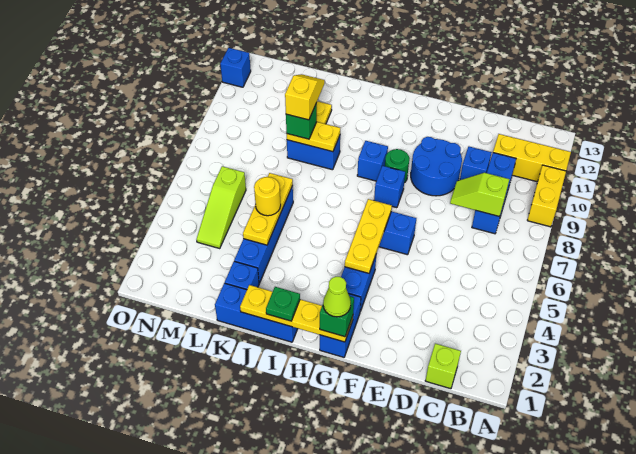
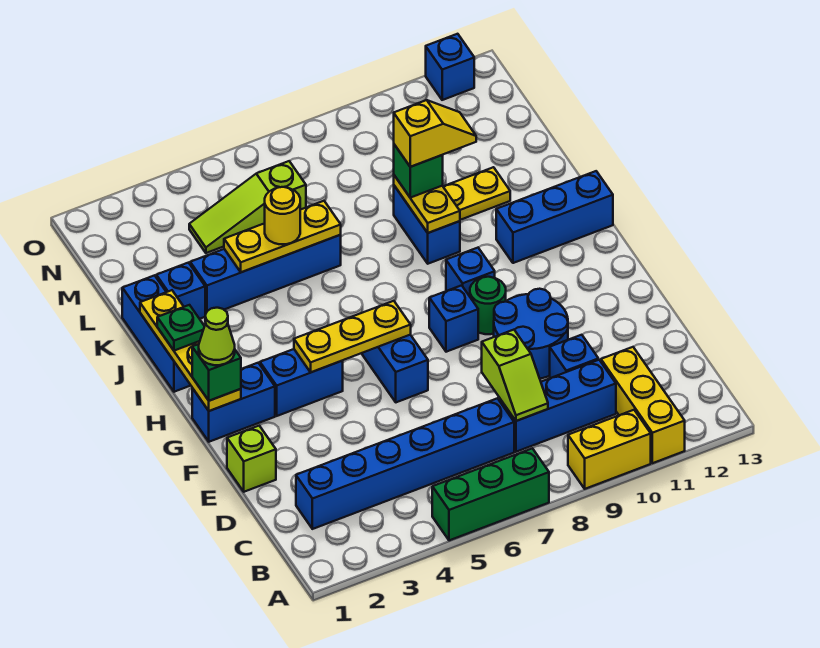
none -> green 1x3 brick [432,448,549,540]
lime 1x1 brick [425,344,461,389] -> lime 1x1 brick moved to [227,426,276,492]
none -> blue 1x6 brick [296,398,514,529]
lime 1x2 slope [450,173,509,217] -> lime 1x2 slope turned to [482,330,548,421]
none -> blue 1x3 brick [496,171,613,263]

